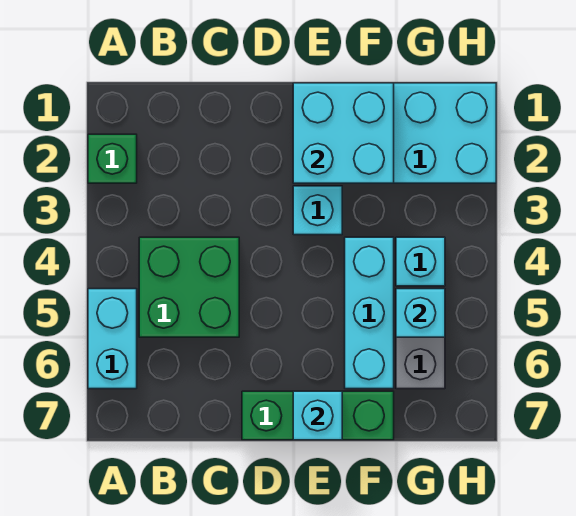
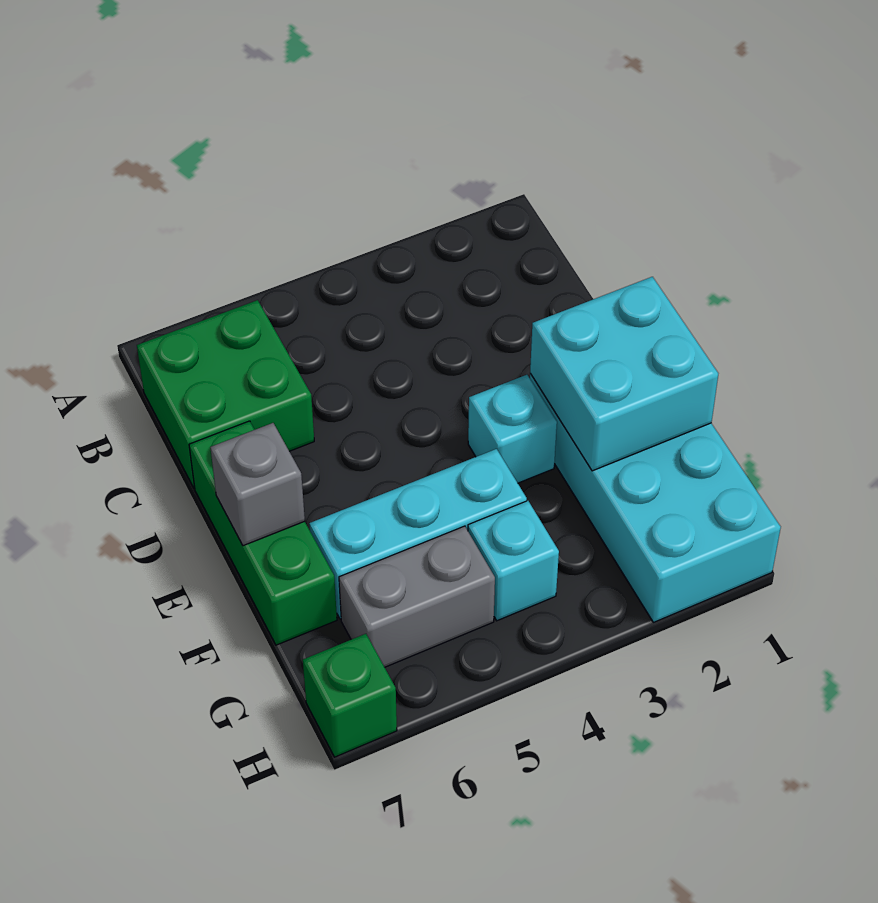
green 1x1 brick [88,134,137,183] -> green 1x1 brick moved to [303,634,397,757]
cyan 1x2 brick [88,289,137,389] -> none
green 2x2 brick [139,237,239,337] -> green 2x2 brick moved to [137,300,314,488]
cyan 1x1 brick [293,391,342,440] -> grey 1x1 brick [210,423,305,546]
cyan 1x1 brick [396,289,445,337] -> none

